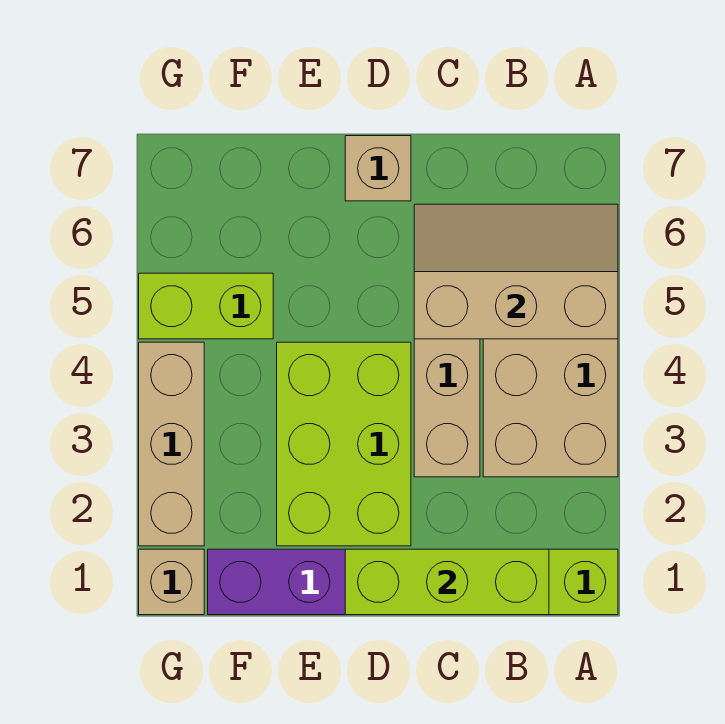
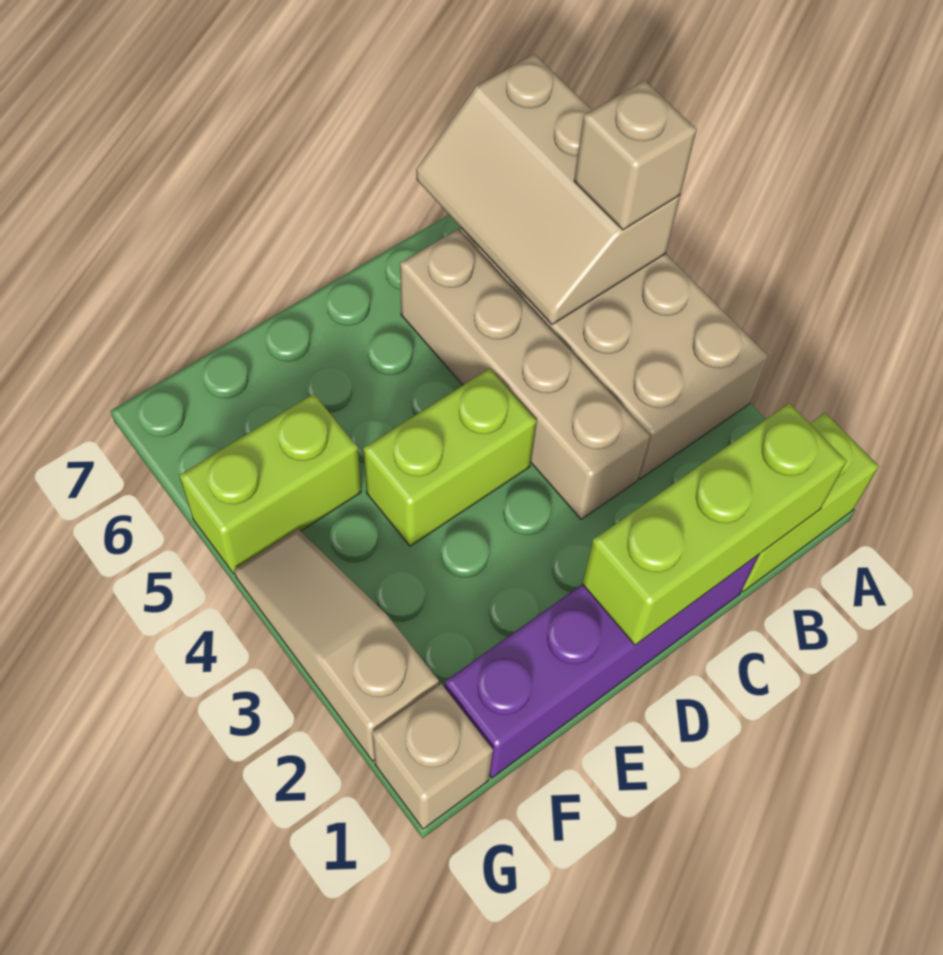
tan 2x3 slope [414,204,618,339] -> tan 2x3 slope turned to [416,54,680,325]
lime 2x3 brick [277,342,411,546] -> lime 1x2 brick [363,369,537,546]
tan 1x1 brick [345,136,411,201] -> tan 1x1 brick moved to [574,81,697,230]
tan 1x3 brick [139,342,204,546] -> tan 1x3 slope [234,529,439,761]

